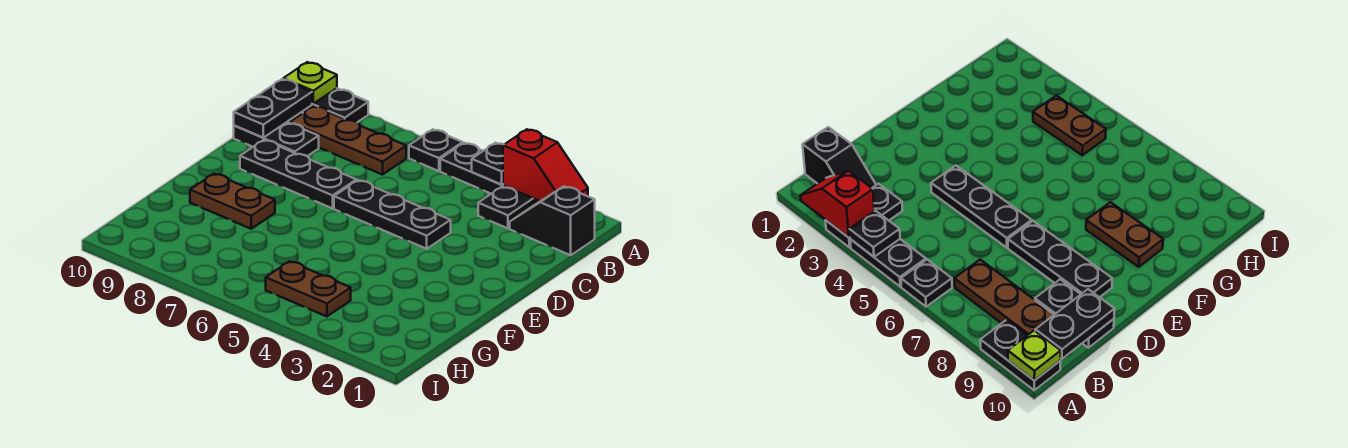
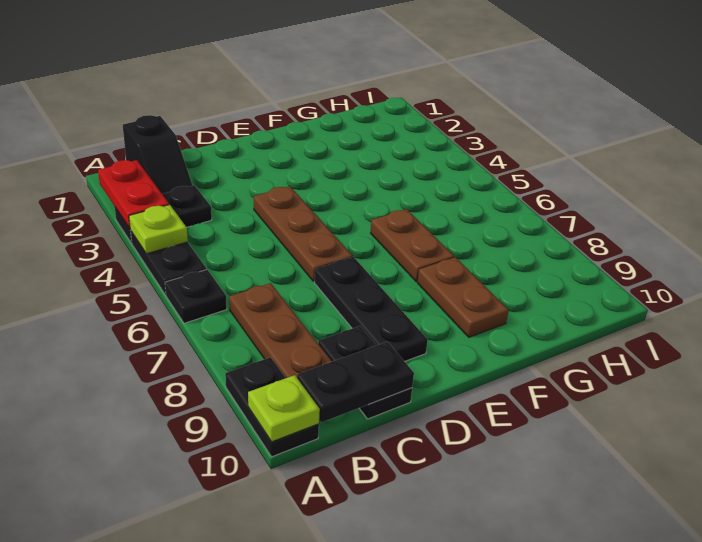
red 1x2 slope [503,129,588,201] -> red 1x2 plate [98,160,169,228]
black 1x1 plate [472,143,504,185] -> lime 1x1 plate [129,205,188,254]
black 1x3 plate [334,180,451,249] -> brown 1x3 plate [254,186,352,282]
brown 1x2 plate [266,261,351,316] -> brown 1x2 plate moved to [371,209,454,282]

